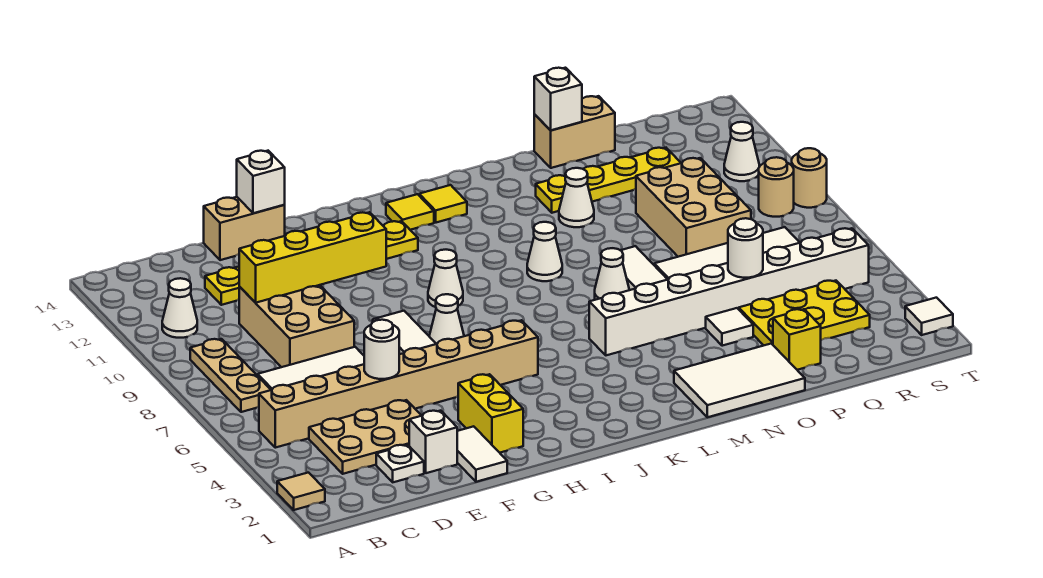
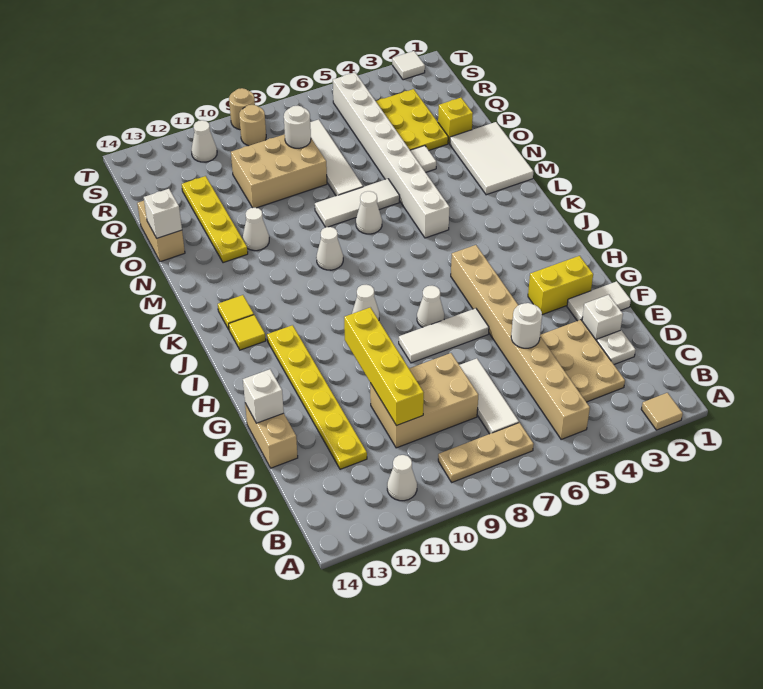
white 1x1 round brick [728,218,763,278] -> white 1x1 round brick moved to [284,105,311,148]

